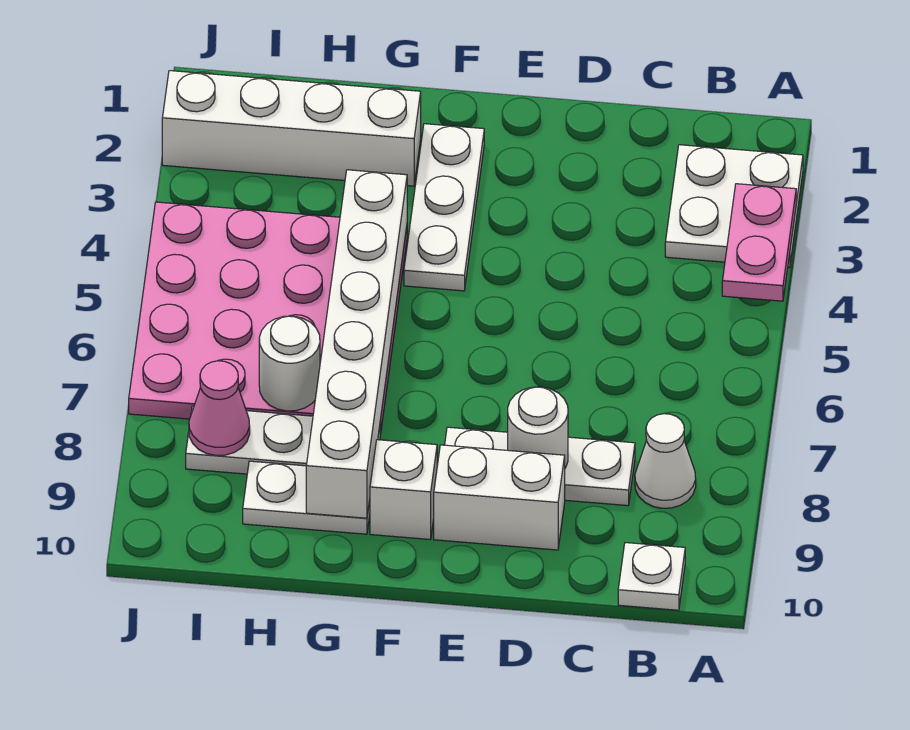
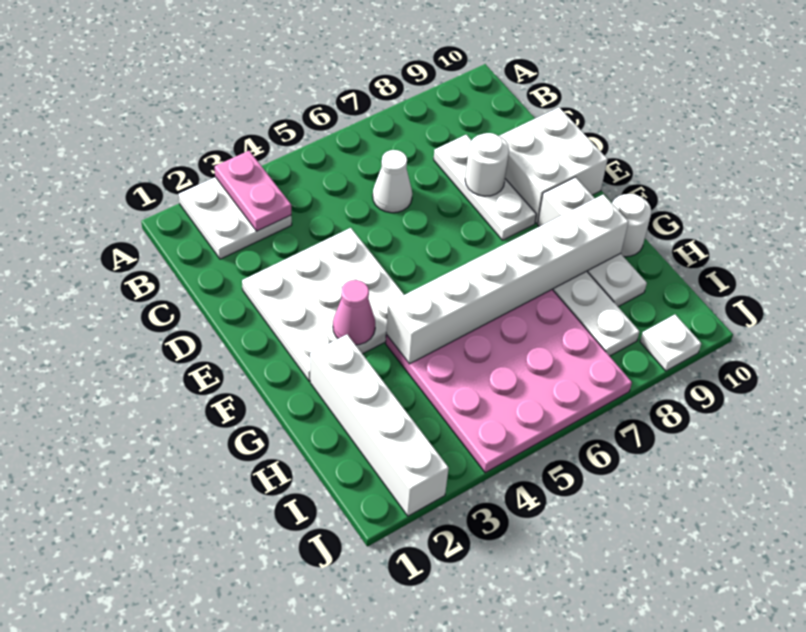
pink 1x2 plate [722,184,796,301] -> pink 1x2 plate turned to [215,151,291,231]
white 1x1 cone [635,414,696,508] -> white 1x1 cone moved to [373,150,412,213]
white 1x1 plate [618,543,685,610] -> white 1x1 plate moved to [640,315,701,371]
white 1x2 brick [434,445,565,550] -> white 2x2 brick [500,107,608,223]
white 1x3 plate [404,124,484,291] -> white 3x3 plate [242,228,404,381]
white 1x1 round brick [259,316,320,411] -> white 1x1 round brick moved to [612,194,651,257]
pink 1x1 cone [189,361,250,456] -> pink 1x1 cone moved to [333,280,375,345]

